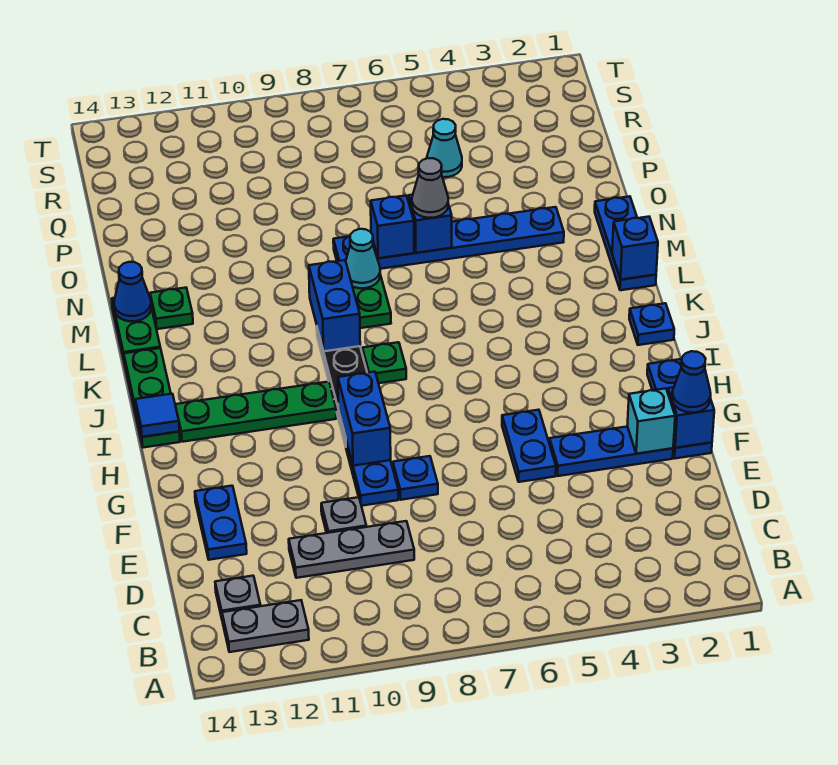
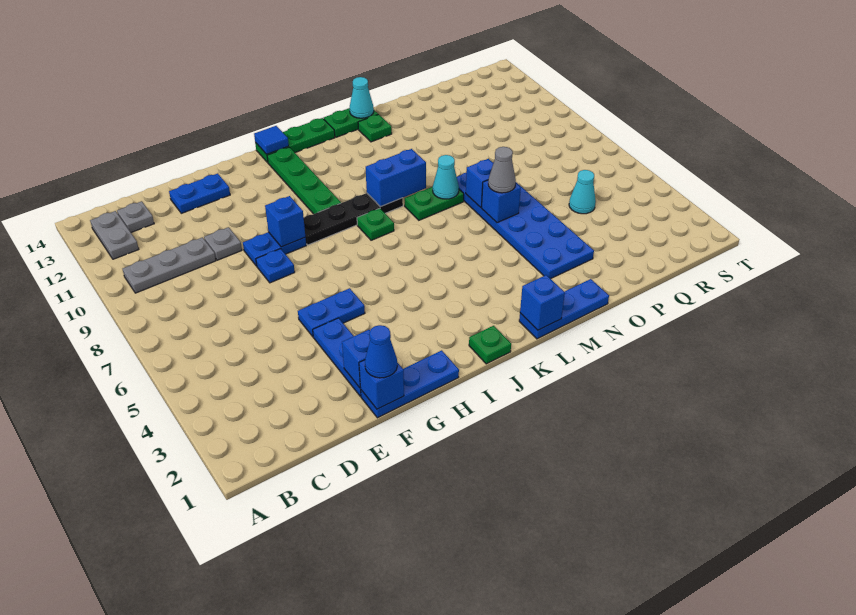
grey 1x3 plate [289,521,414,578] -> grey 1x3 plate turned to [123,237,216,293]
cyan 1x1 brick [627,388,675,454] -> blue 1x1 brick [342,330,370,388]
blue 1x2 brick [338,372,391,466] -> blue 1x1 brick [265,196,305,247]
blue 1x1 plate [629,303,674,345] -> green 1x1 plate [469,326,511,364]
blue 1x1 cone [114,262,151,321] -> cyan 1x1 cone [350,77,374,118]
blue 1x6 plate [333,207,564,269] -> blue 2x6 plate [457,162,594,279]

